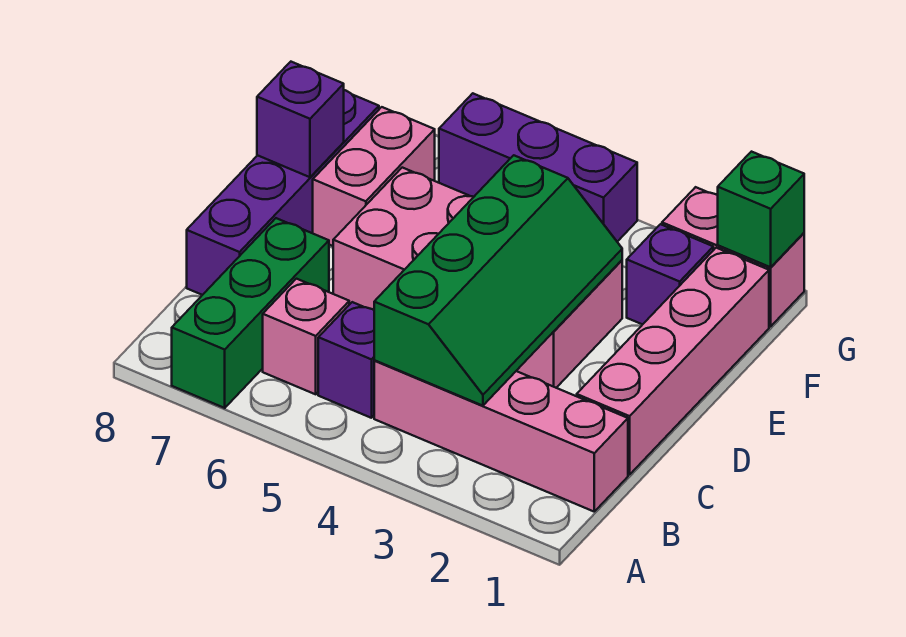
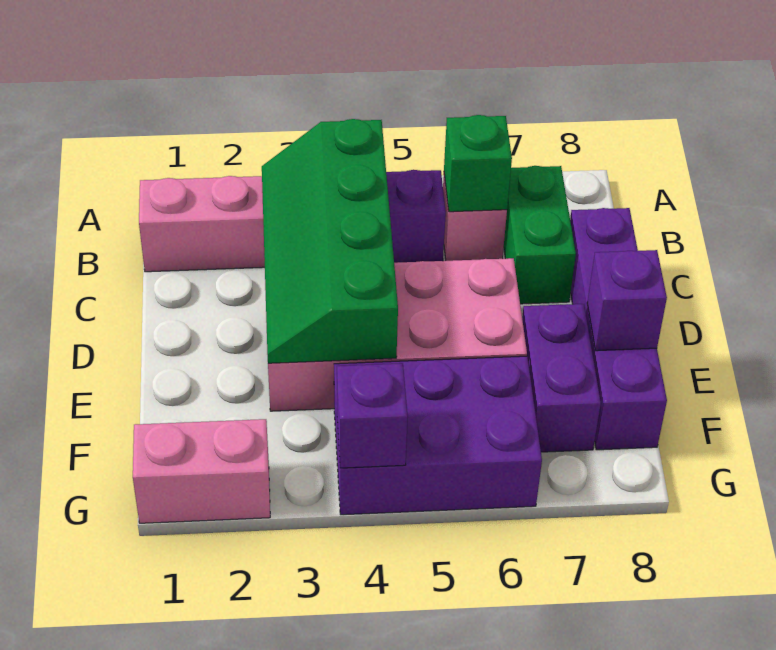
green 1x3 brick [172,218,329,408] -> green 1x2 brick [504,166,576,304]
pink 1x4 brick [577,248,769,475] -> none
pink 1x2 brick [313,107,435,246] -> purple 1x2 brick [522,304,601,452]
purple 1x1 brick [627,224,713,325] -> purple 1x1 brick moved to [337,363,408,468]
green 1x1 brick [718,152,804,267] -> green 1x1 brick moved to [444,115,512,212]
purple 1x3 brick [439,93,637,242] -> purple 2x3 brick [334,356,542,515]

